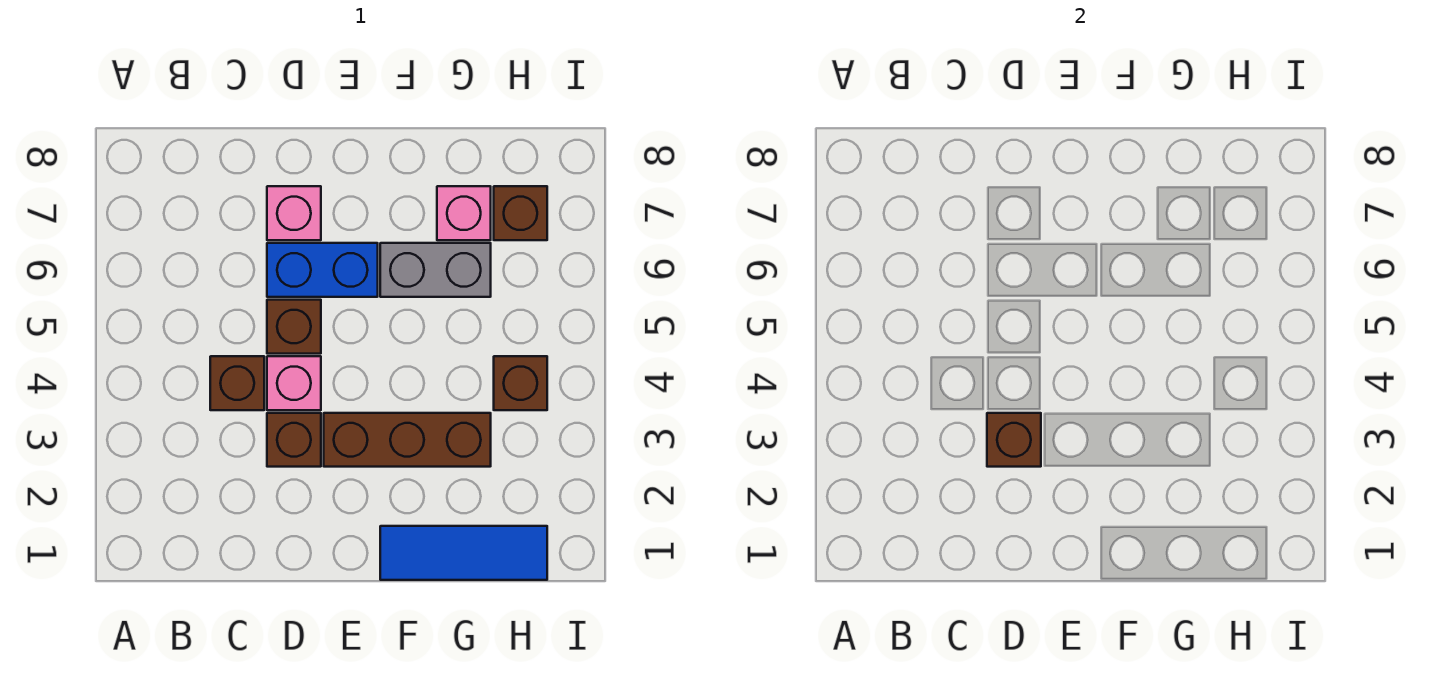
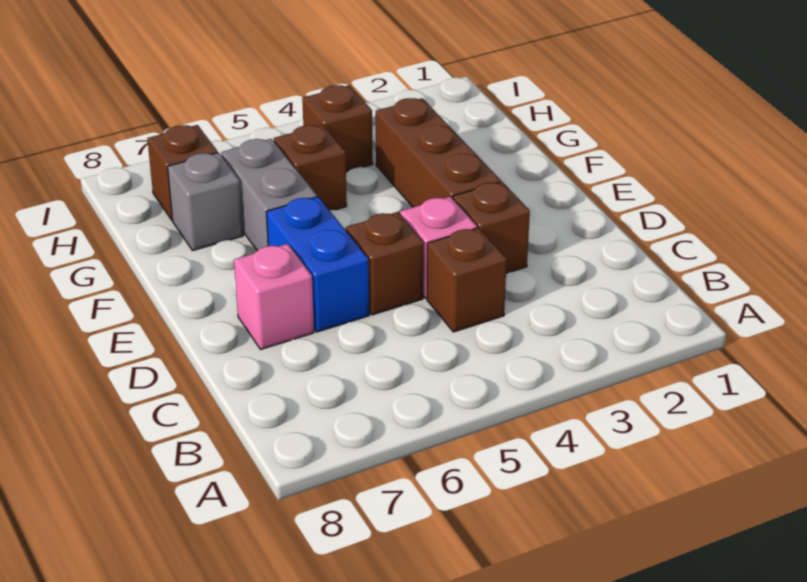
brown 1x1 brick [987,413,1041,467] -> brown 1x1 brick moved to [274,125,347,211]
blue 1x3 tile [380,526,547,580] -> none
pink 1x1 brick [437,186,491,240] -> grey 1x1 brick [168,153,243,250]

